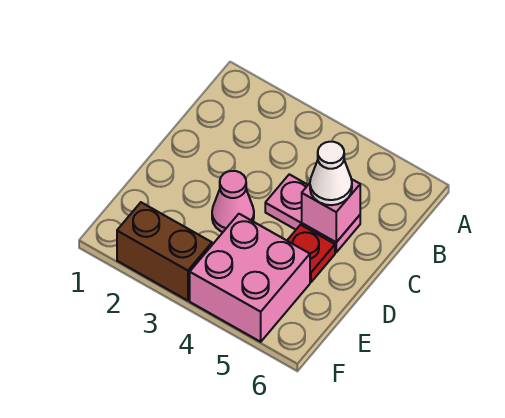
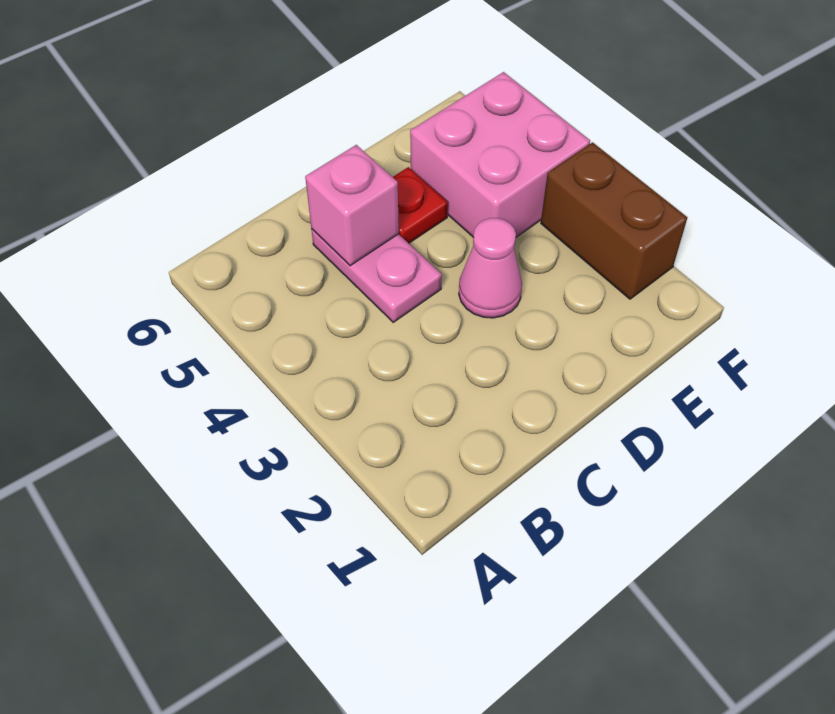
white 1x1 cone [310,142,352,205] -> none

